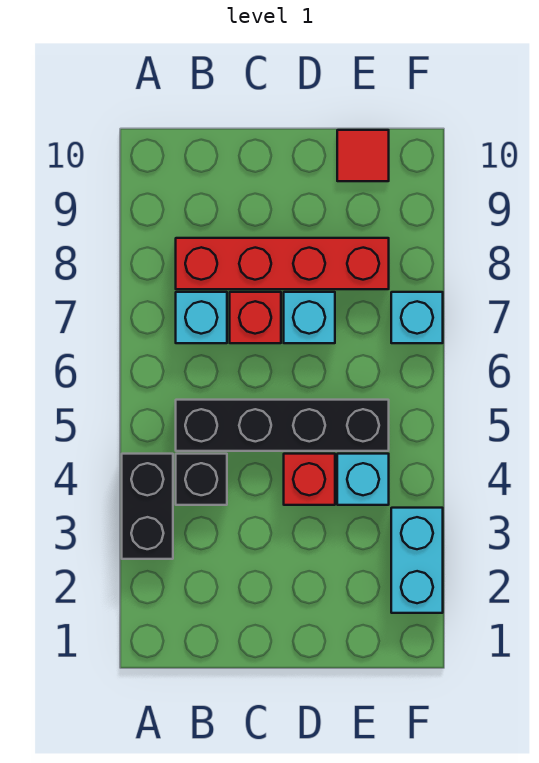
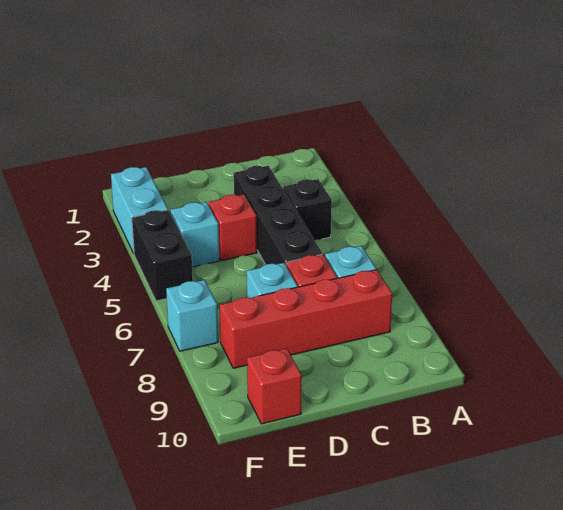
black 1x2 brick [122,454,173,559] -> black 1x2 brick moved to [132,210,193,301]
black 1x4 brick [176,400,389,451] -> black 1x4 brick turned to [234,166,322,265]
red 1x1 tile [337,130,389,181] -> red 1x1 brick [247,349,302,424]

